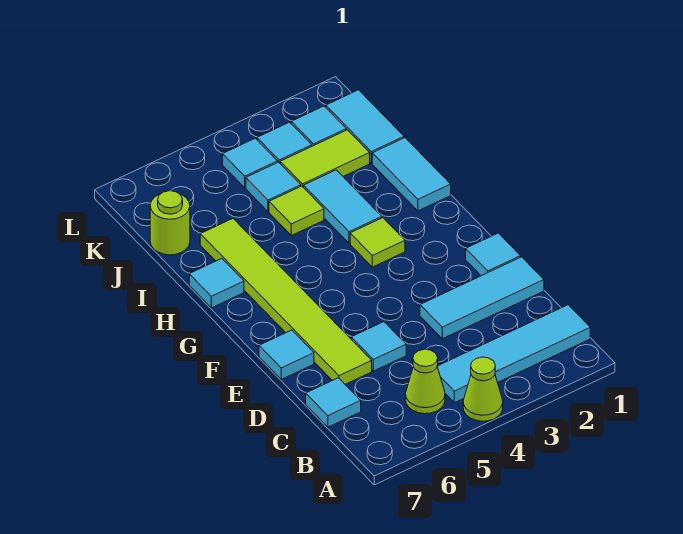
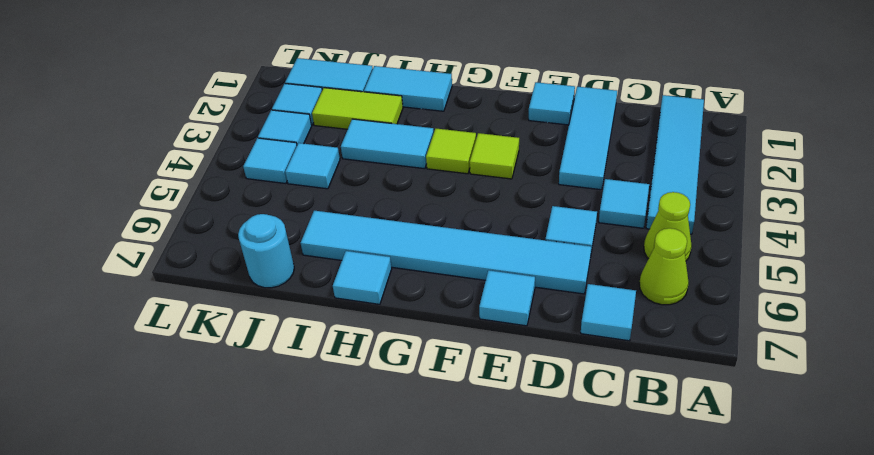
lime 1x1 cone [463,357,503,421] -> lime 1x1 cone moved to [639,228,689,305]
none -> cyan 1x1 tile [599,179,649,228]
lime 1x6 tile [200,219,372,384] -> cyan 1x6 tile [301,211,591,294]
lime 1x1 tile [269,186,324,235] -> lime 1x1 tile moved to [470,133,519,179]
lime 1x2 tile [280,130,370,188] -> lime 1x2 tile turned to [312,88,403,129]
lime 1x1 round brick [150,191,190,255] -> cyan 1x1 round brick [238,214,294,288]

